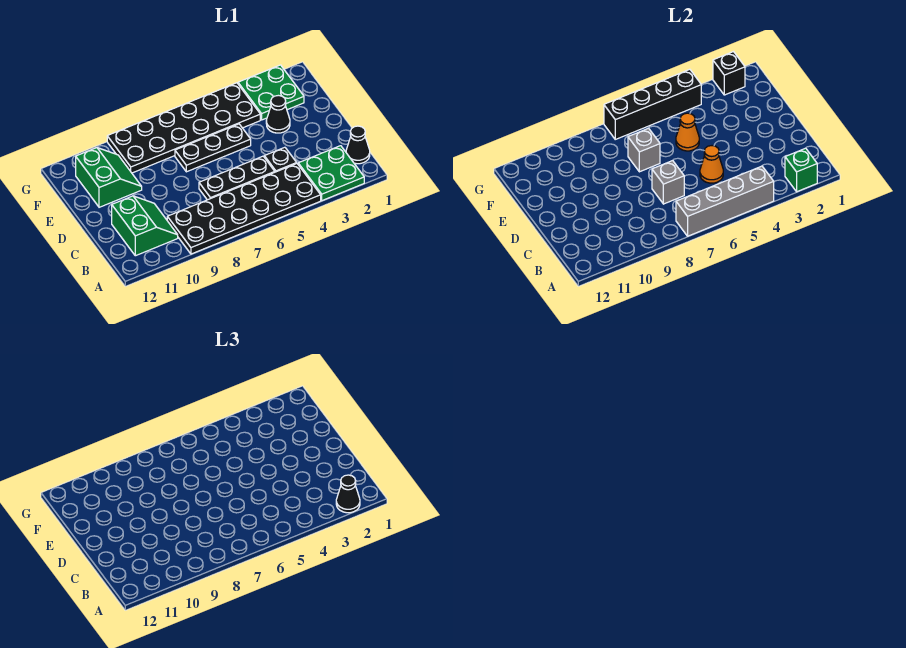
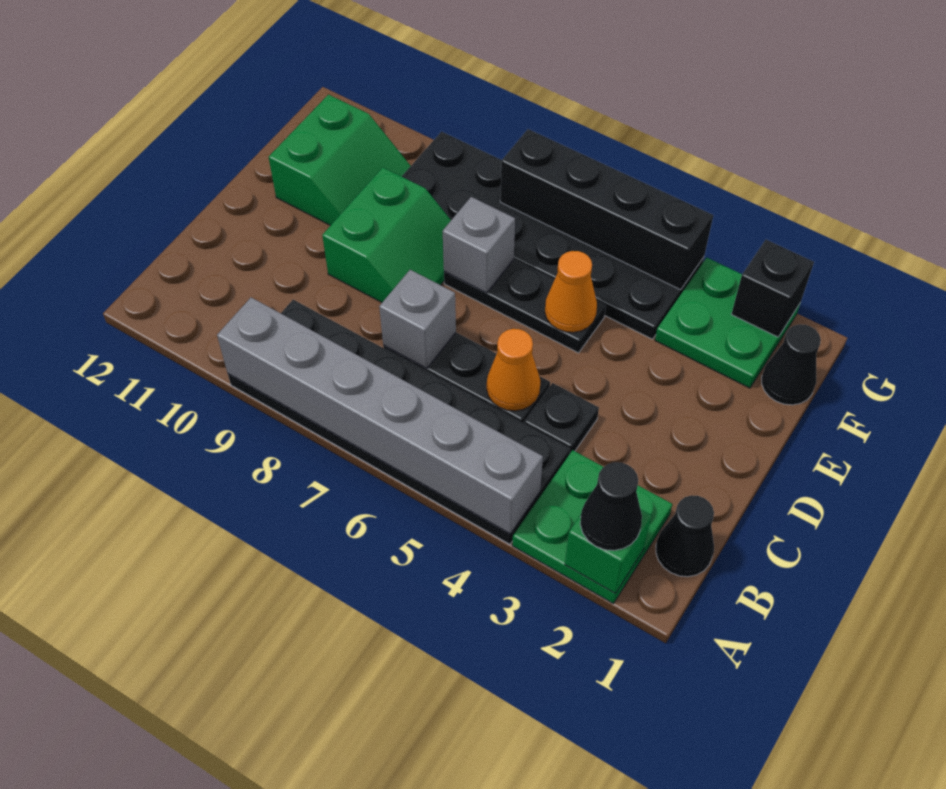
grey 1x4 brick [676,166,774,236] -> grey 1x6 brick [217,298,543,534]
green 2x2 slope [112,196,178,256] -> green 2x2 slope moved to [322,168,451,303]
black 1x1 cone [266,95,290,133] -> black 1x1 cone moved to [762,324,821,405]

